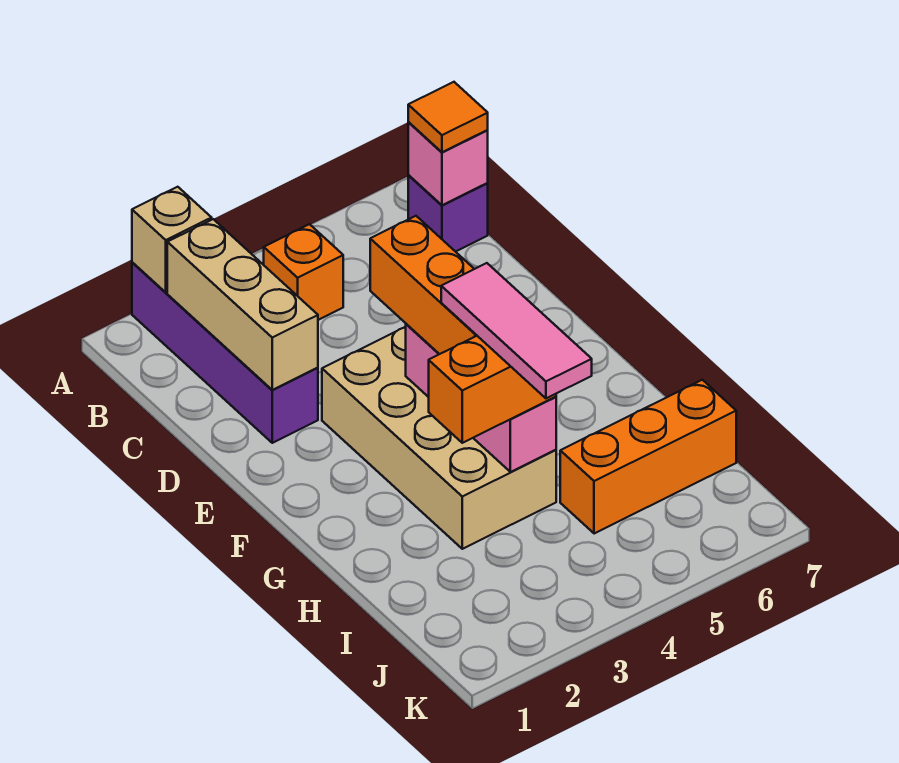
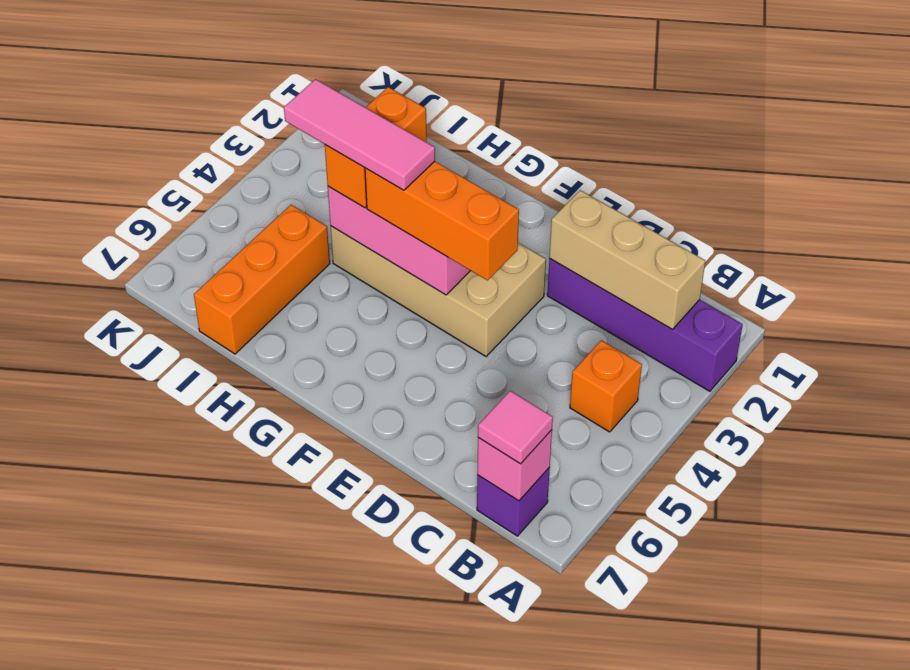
tan 1x1 brick [132,187,212,292] -> none
orange 1x1 tile [408,82,488,152] -> pink 1x1 tile [478,391,553,464]

